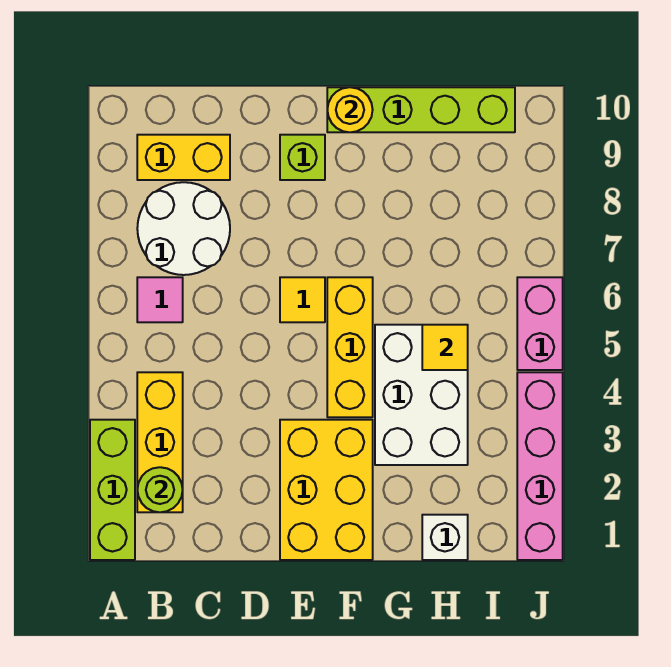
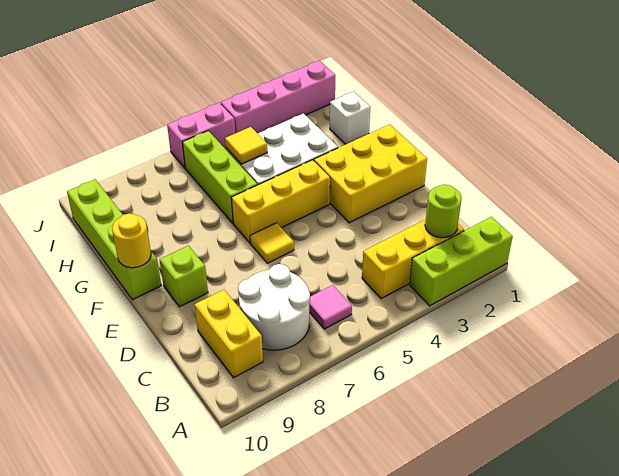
none -> lime 1x3 brick [182,131,257,223]

